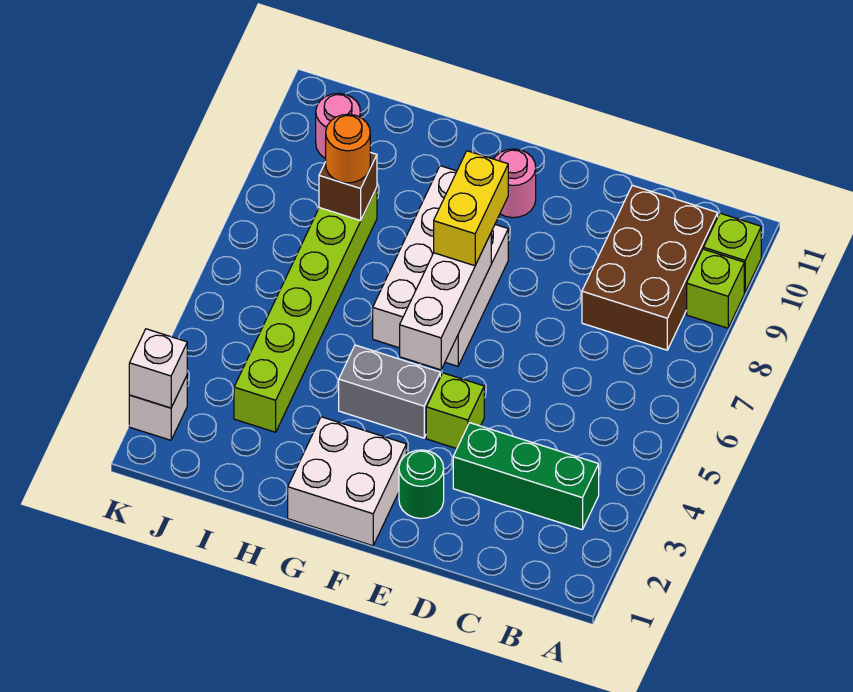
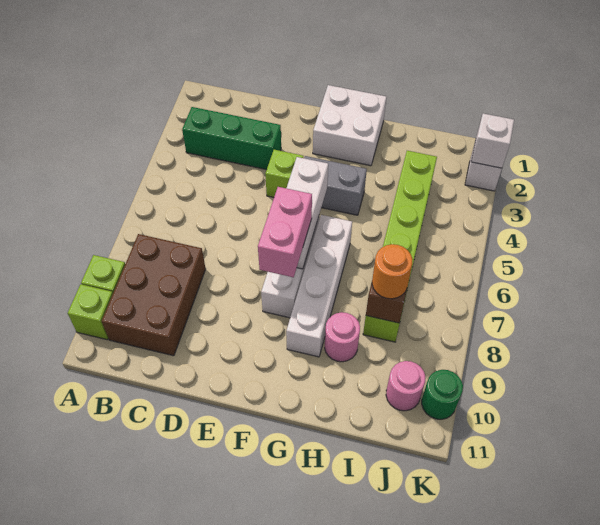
green 1x1 round brick [399,450,444,519] -> green 1x1 round brick moved to [422,370,463,419]
yellow 1x2 brick [434,151,508,266] -> pink 1x2 brick [258,187,312,277]
pink 1x1 round brick [494,149,536,218] -> pink 1x1 round brick moved to [325,312,360,362]

